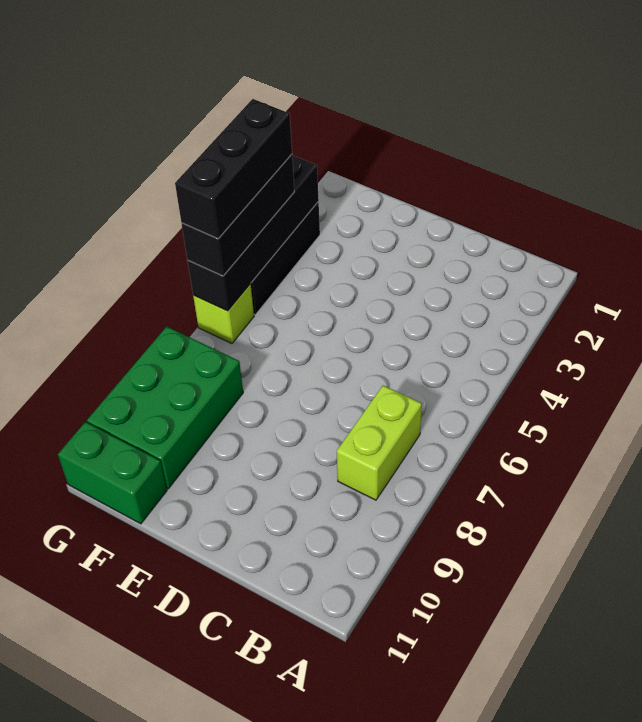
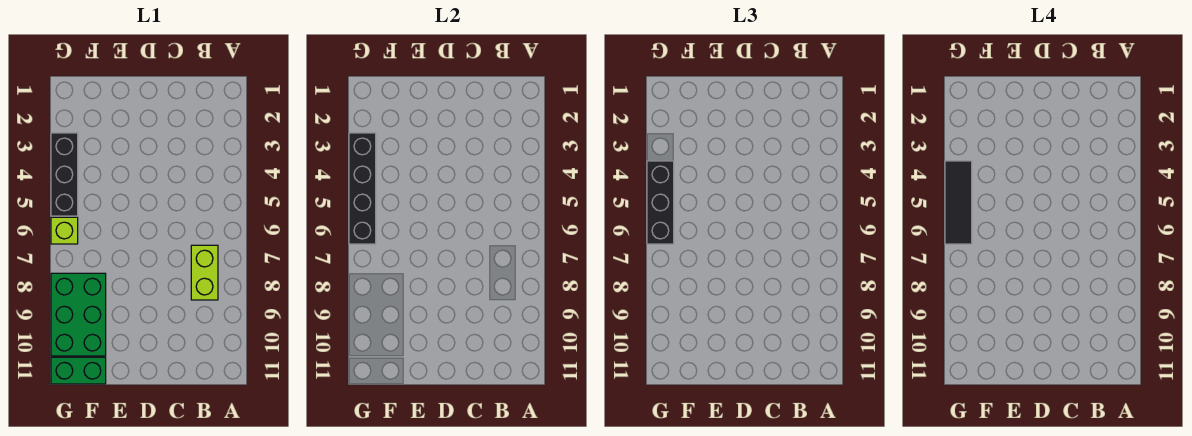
black 1x3 brick [175,99,292,239] -> black 1x3 tile [945,161,972,244]

